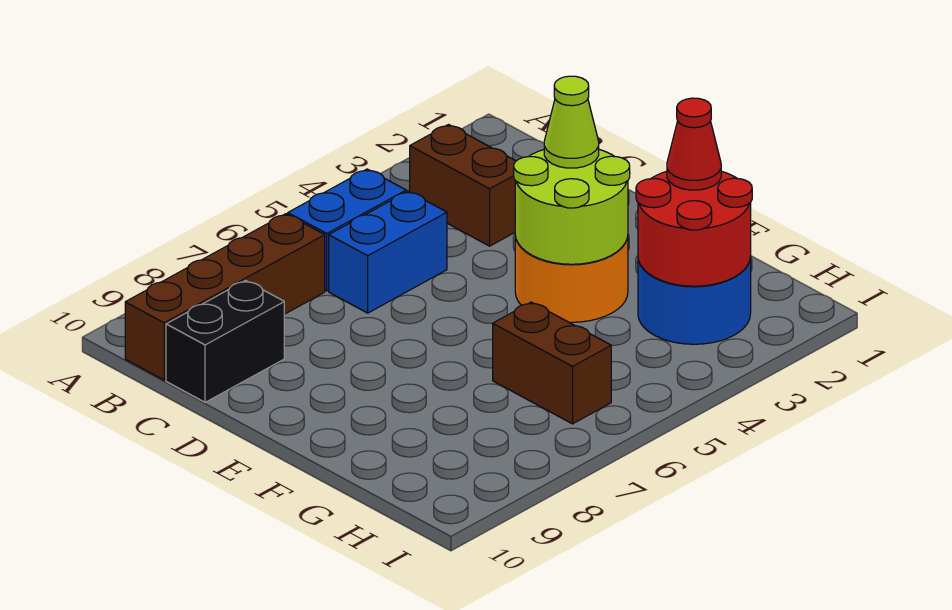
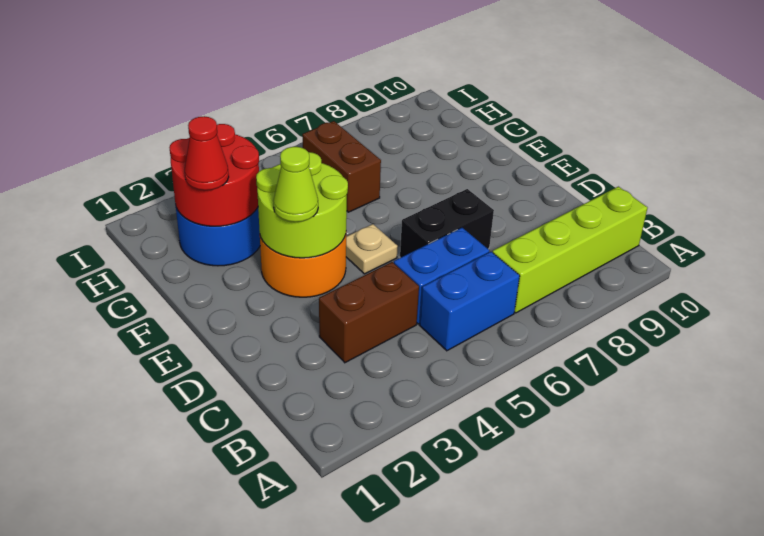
brown 1x2 brick [410,125,516,246] -> brown 1x2 brick turned to [319,262,419,363]
brown 1x4 brick [125,214,325,380] -> lime 1x4 brick [492,187,647,313]
black 1x2 brick [166,281,284,402] -> black 1x2 brick moved to [400,189,494,258]
none -> tan 1x1 plate [346,224,398,274]

